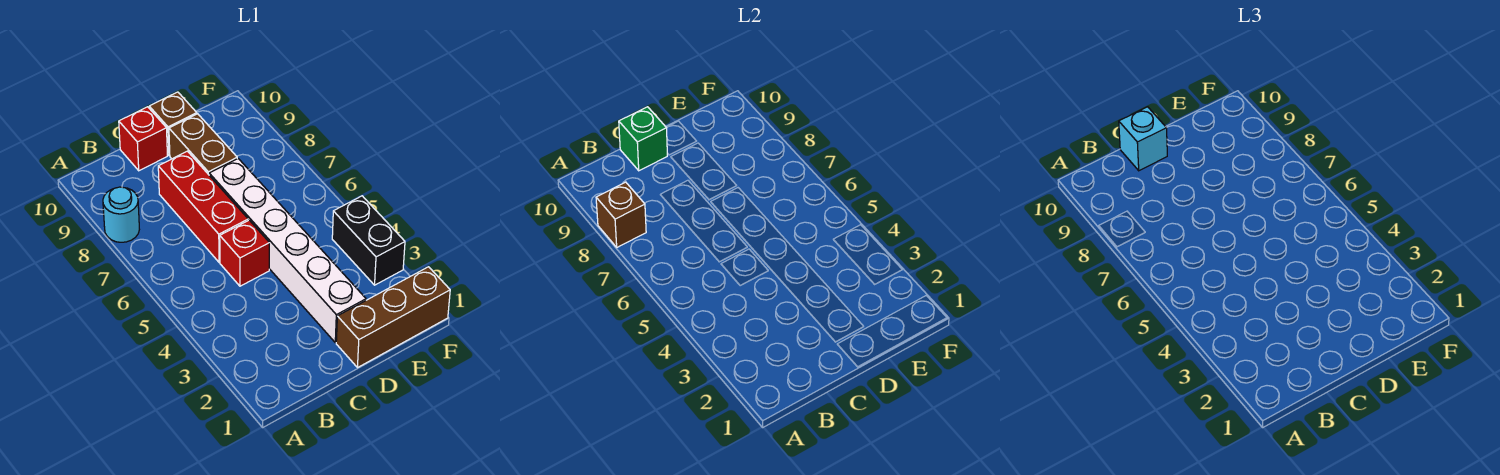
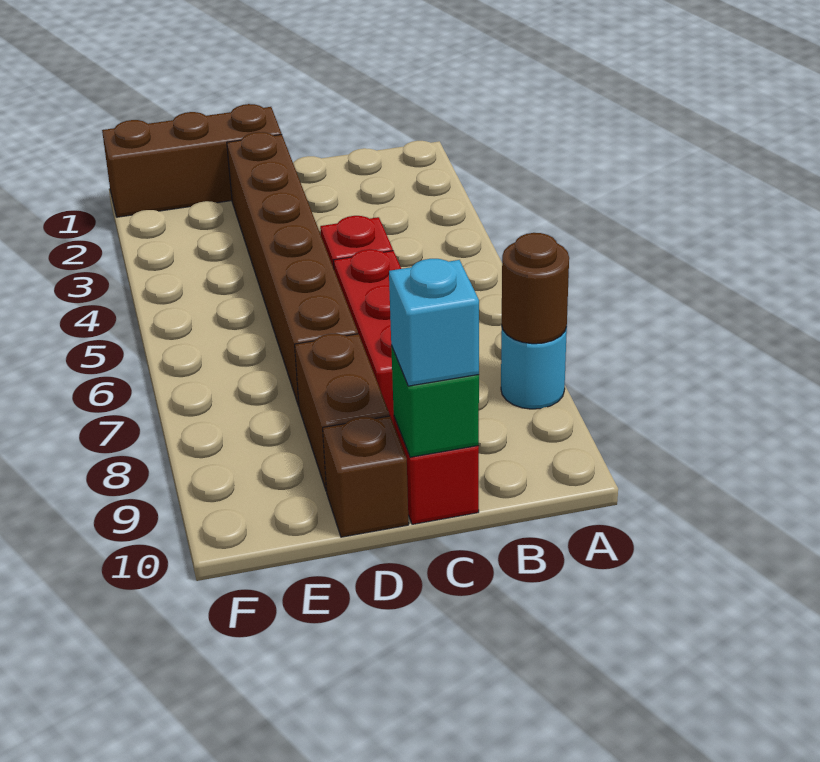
brown 1x1 brick [596,182,646,247] -> brown 1x1 round brick [502,233,569,344]
white 1x6 brick [209,159,366,343] -> brown 1x6 brick [227,132,358,406]
black 1x2 brick [332,196,405,285] -> none

